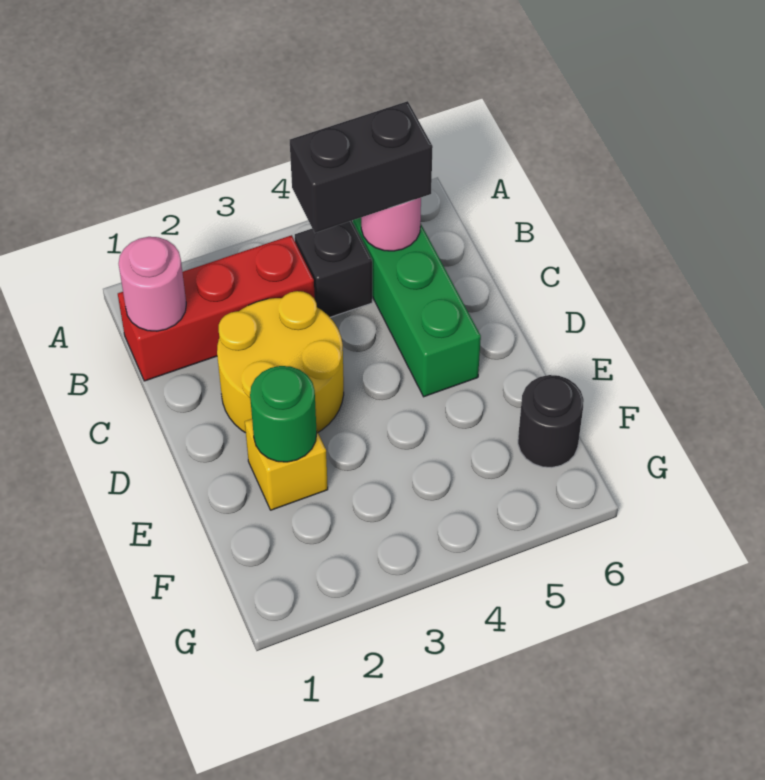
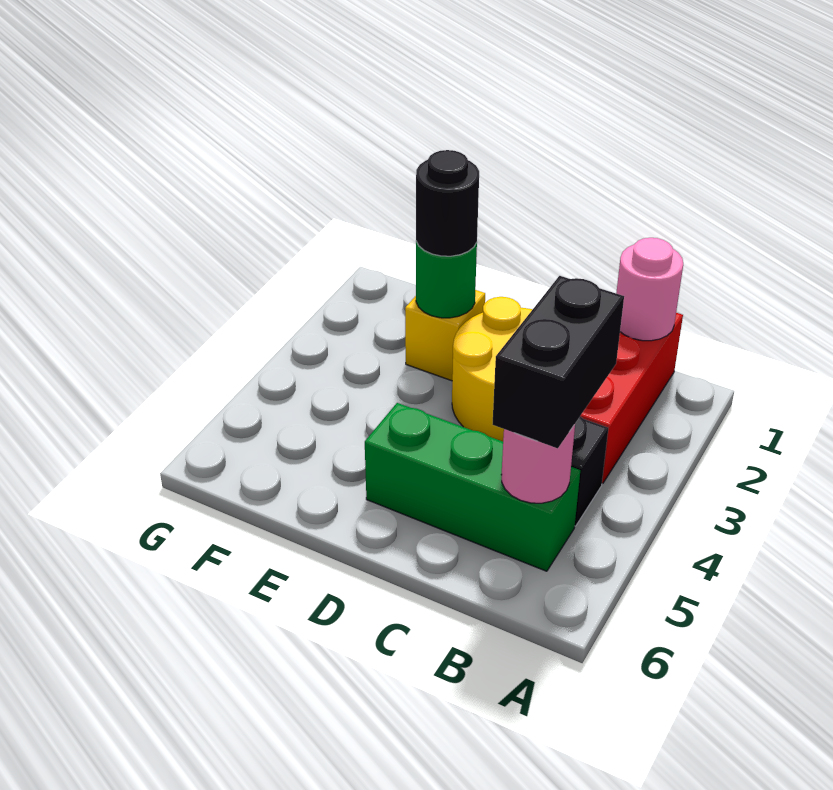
black 1x1 round brick [518,375,584,468] -> black 1x1 round brick moved to [416,150,479,256]

